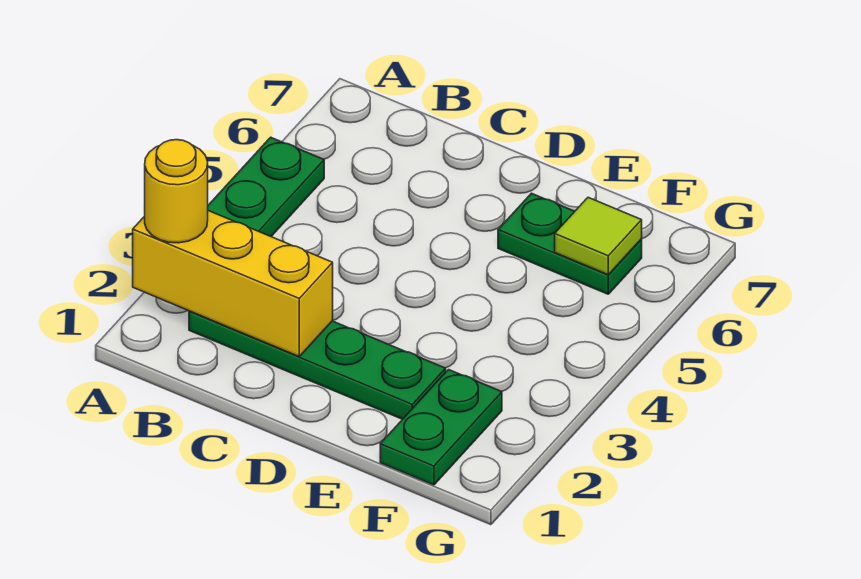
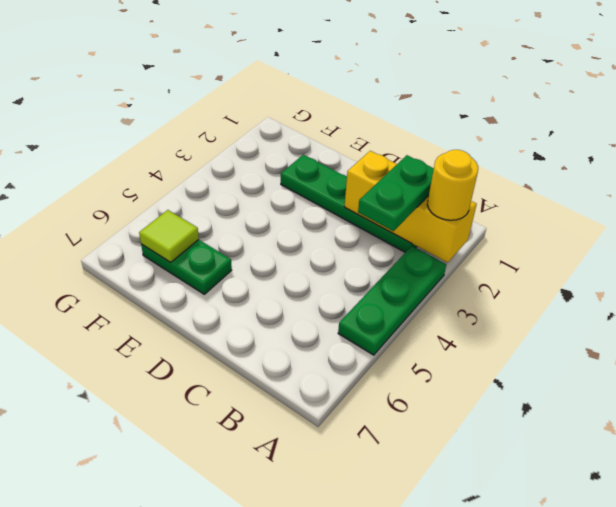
green 1x2 plate [380,370,502,485] -> green 1x2 plate moved to [358,155,434,231]

